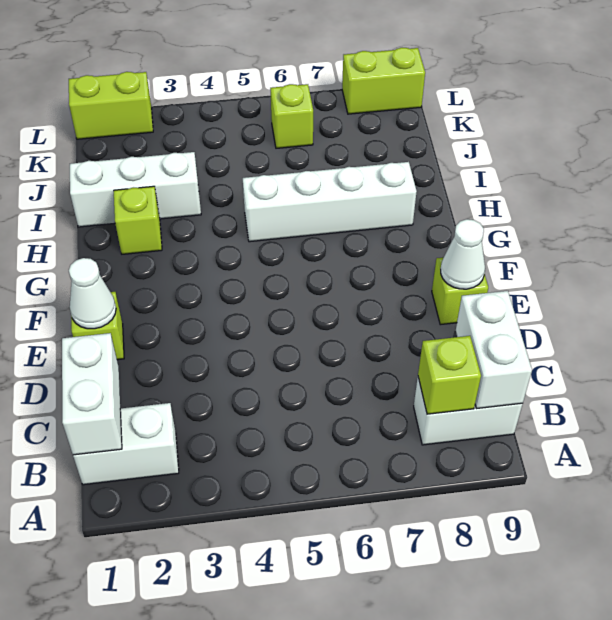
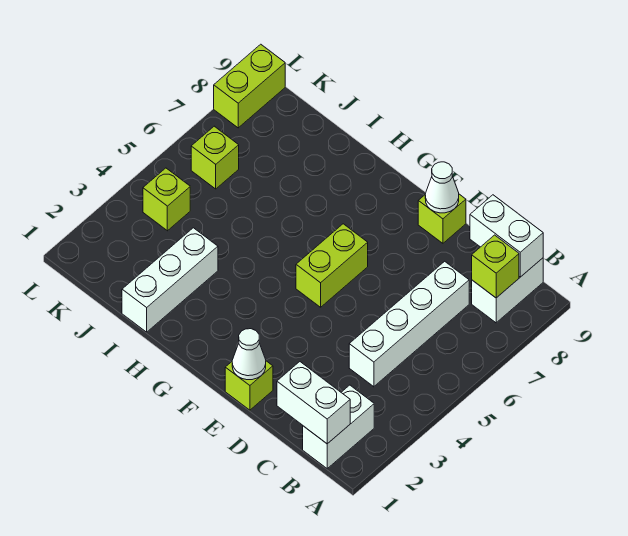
lime 1x1 brick [114,186,162,254] -> lime 1x1 brick moved to [143,168,190,231]
white 1x4 brick [243,162,417,242] -> white 1x4 brick moved to [349,261,469,387]
lime 1x2 brick [69,72,153,139] -> lime 1x2 brick moved to [296,224,368,307]

